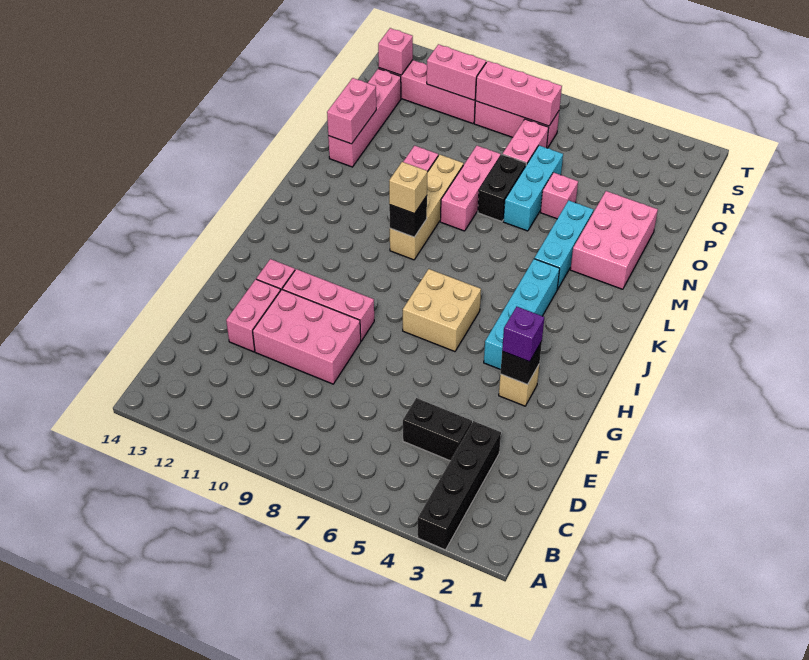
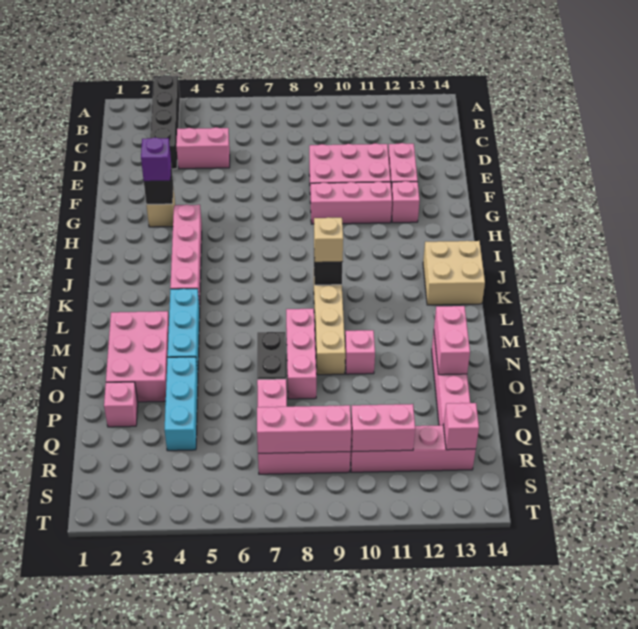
black 1x2 brick [403,398,472,461] -> pink 1x2 brick [176,127,230,169]
cyan 1x4 brick [484,259,560,370] -> pink 1x4 brick [170,205,202,308]
tan 2x2 brick [403,269,481,352] -> tan 2x2 brick moved to [423,241,485,305]
cyan 1x3 brick [503,146,563,231] -> cyan 1x3 brick moved to [165,357,198,451]
pink 1x1 brick [541,173,578,219] -> pink 1x1 brick moved to [104,382,138,427]

